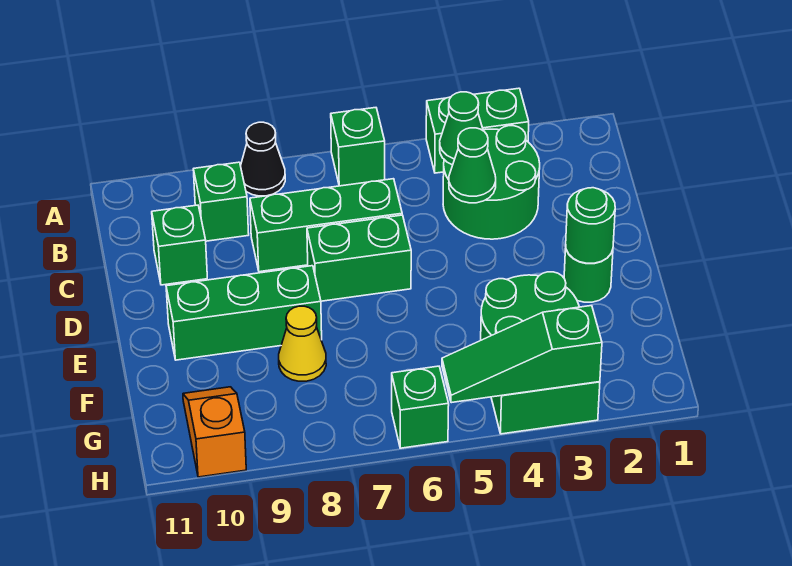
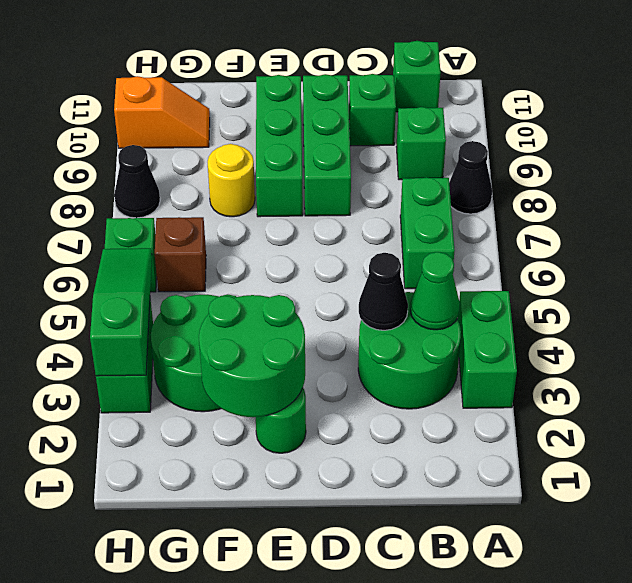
green 1x1 brick [331,108,385,186] -> green 1x1 brick moved to [393,41,440,112]
green 1x1 cone [449,128,496,203] -> black 1x1 cone [359,253,408,330]
green 1x3 brick [250,179,402,272] -> green 1x3 brick moved to [303,74,351,216]
green 1x2 brick [307,215,411,301] -> green 1x2 brick moved to [400,177,455,289]
green 1x1 round brick [566,188,615,263] -> green 2x2 round brick [199,295,305,417]
yellow 1x1 cone [279,306,326,381] -> yellow 1x1 round brick [208,144,255,217]
none -> brown 1x1 brick [155,217,206,292]
none -> black 1x1 cone [114,145,160,218]

